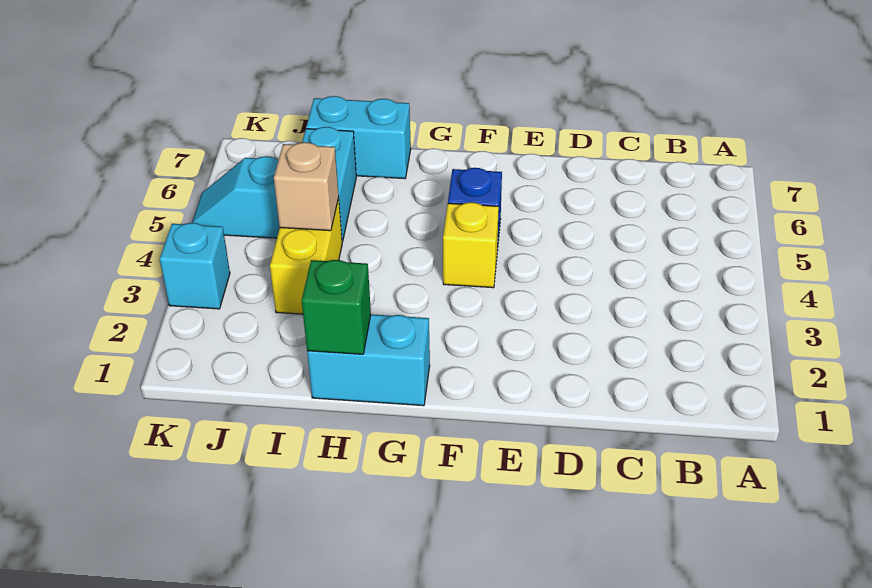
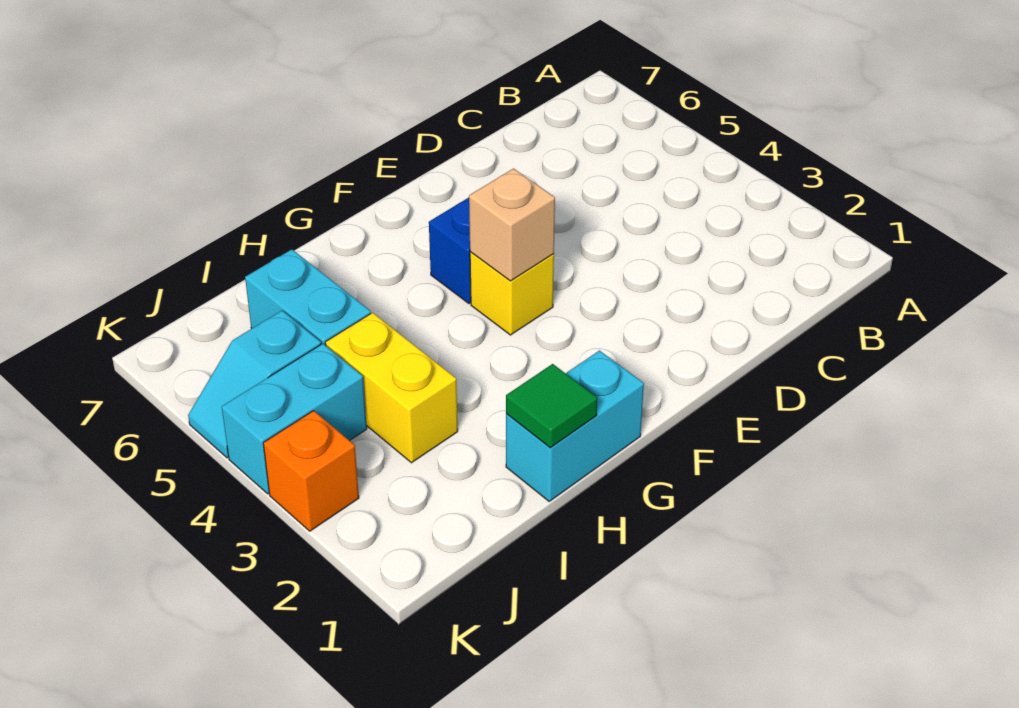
green 1x1 brick [302,260,371,354] -> green 1x1 tile [506,364,597,448]
cyan 1x2 brick [306,96,411,179] -> cyan 1x2 brick moved to [222,344,367,494]
tan 1x1 brick [274,142,339,231] -> tan 1x1 brick moved to [469,169,555,281]
cyan 1x1 brick [160,223,230,309] -> orange 1x1 brick [263,411,359,531]

